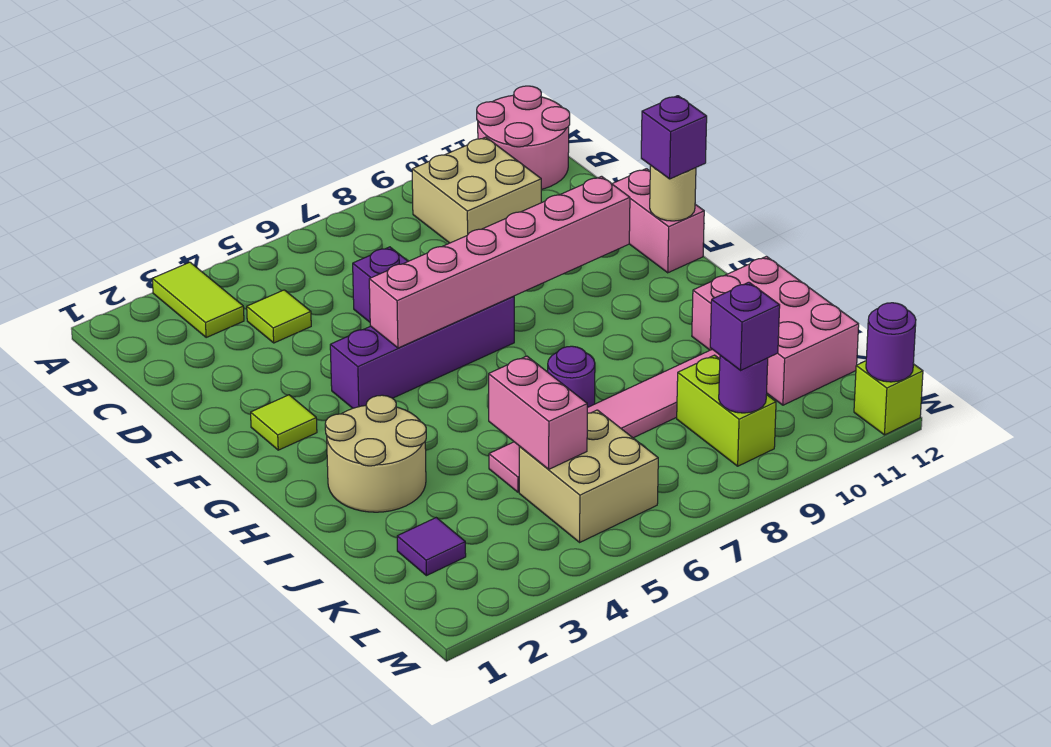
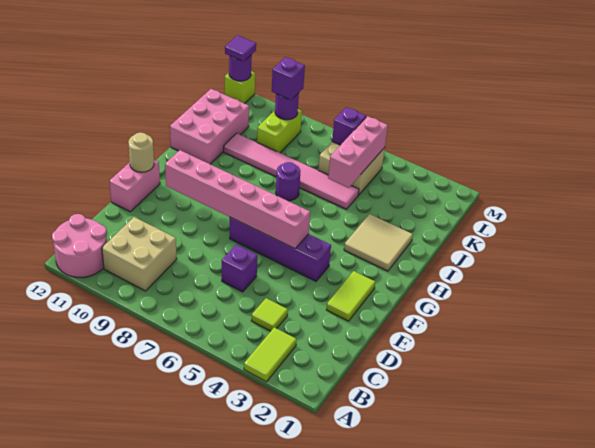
lime 1x1 tile [251,395,317,450] -> lime 1x2 tile [327,271,375,321]
purple 1x1 brick [641,96,707,179] -> purple 1x1 brick moved to [332,107,366,145]
tan 2x2 round brick [325,395,426,512] -> tan 2x2 tile [344,214,413,271]
pink 1x2 brick [489,356,587,469] -> pink 1x3 brick [328,116,388,188]
purple 1x1 tile [397,518,466,576] -> purple 1x1 tile moved to [225,35,256,61]

